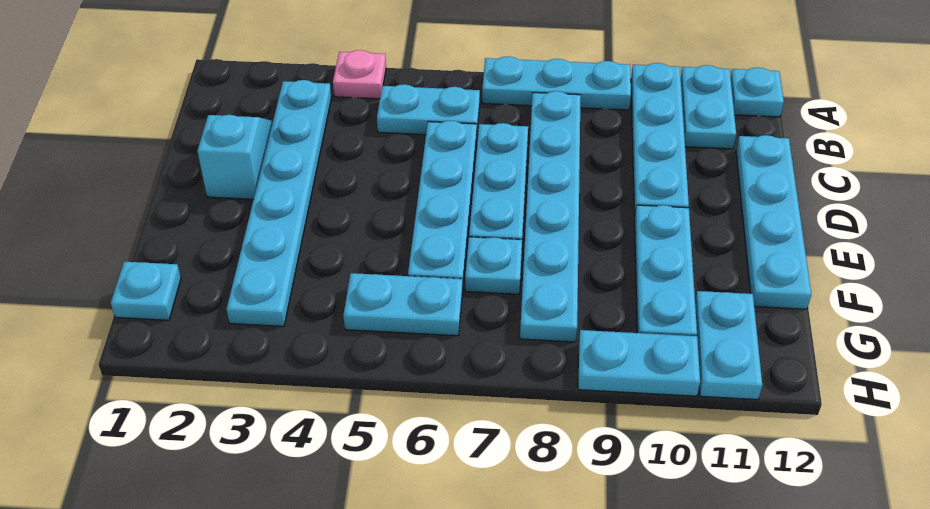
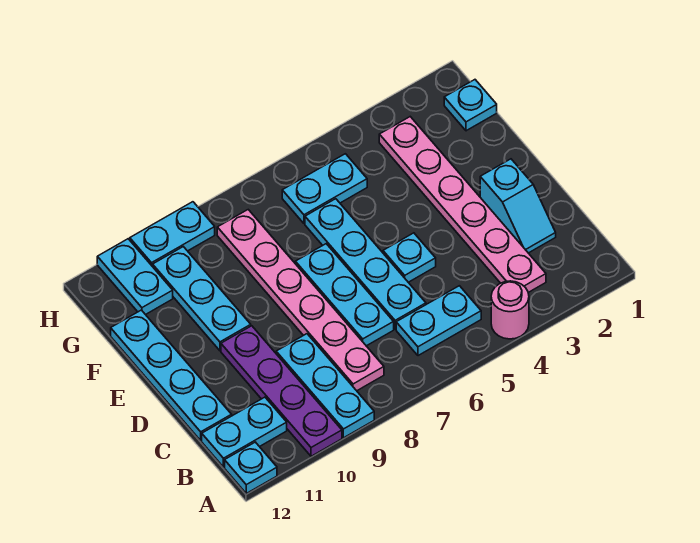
pink 1x1 plate [333,50,386,99] -> pink 1x1 round brick [491,281,529,339]
cyan 1x3 plate [482,57,631,110] -> cyan 1x3 plate turned to [276,334,374,438]
cyan 1x4 plate [631,63,689,218] -> purple 1x4 plate [221,326,342,456]
cyan 1x2 plate [681,65,736,149] -> cyan 1x2 plate turned to [202,397,287,467]
cyan 1x6 plate [227,80,331,326] -> pink 1x6 plate [379,117,546,293]
cyan 1x6 plate [520,91,581,342] -> pink 1x6 plate [217,210,384,391]
cyan 1x1 plate [465,237,522,294] -> cyan 1x1 plate moved to [383,233,436,282]

